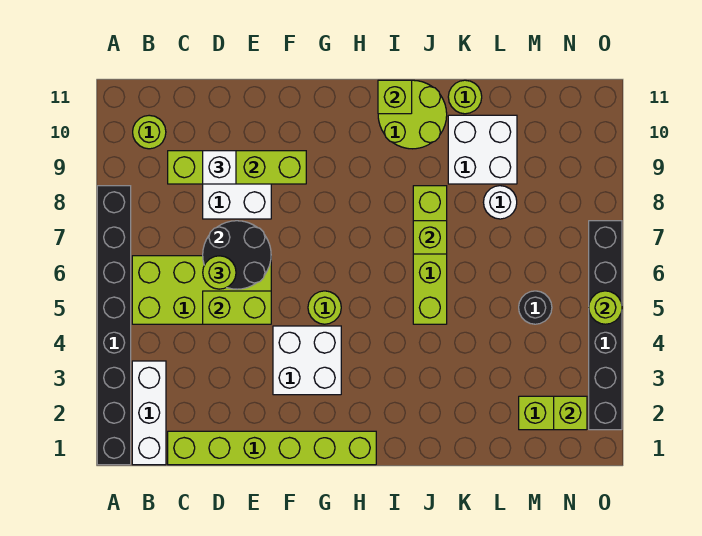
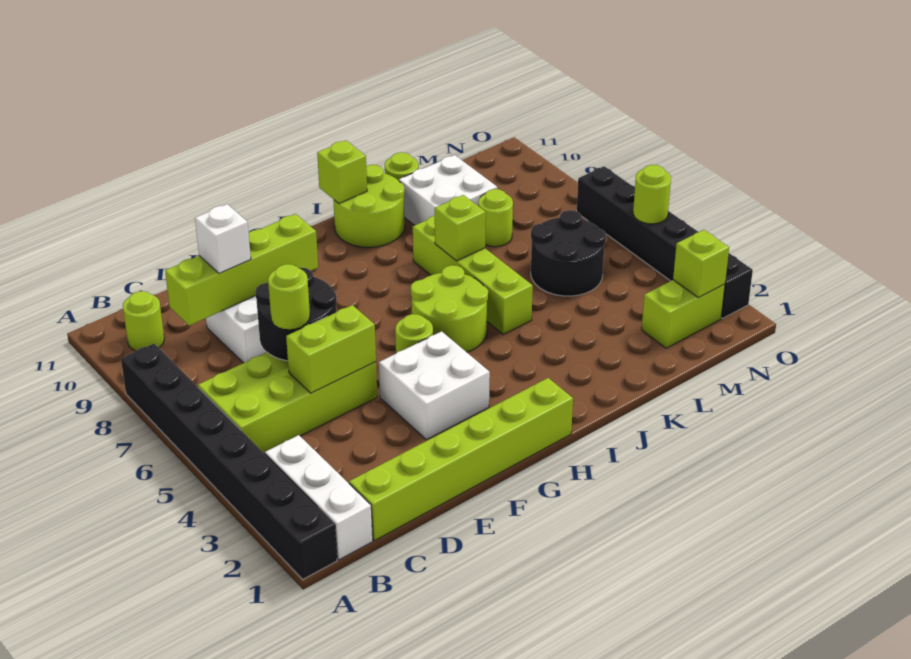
none -> lime 2x2 round brick [411,265,488,352]
white 1x1 round brick [483,186,517,219] -> lime 1x1 round brick [478,189,513,247]
black 1x1 round brick [519,291,552,324] -> black 2x2 round brick [531,210,606,296]

